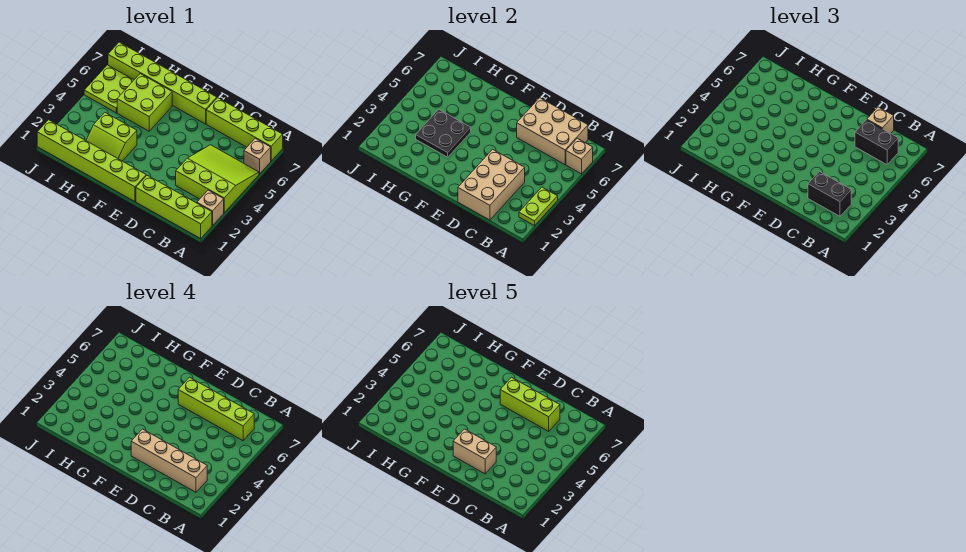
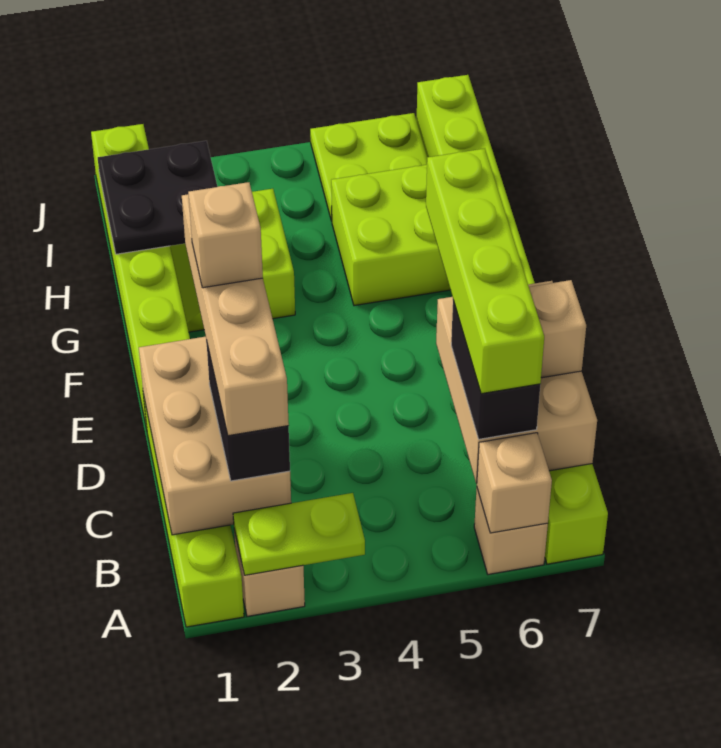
lime 3x3 slope [176,145,259,213] -> none
tan 2x3 brick [458,149,525,220] -> tan 2x3 brick turned to [139,337,291,535]
lime 1x3 brick [500,377,560,431] -> none
tan 1x2 brick [453,429,496,474] -> tan 1x1 brick [188,182,263,288]
black 2x2 plate [416,109,471,157] -> black 2x2 plate moved to [98,141,217,254]

